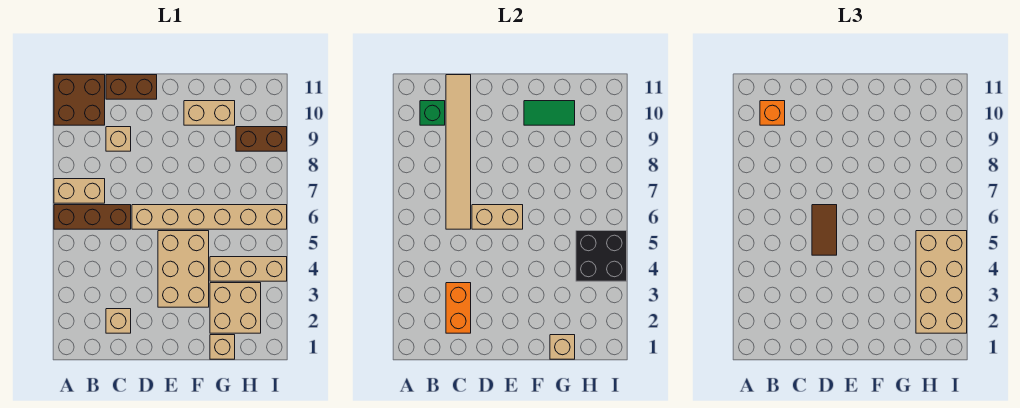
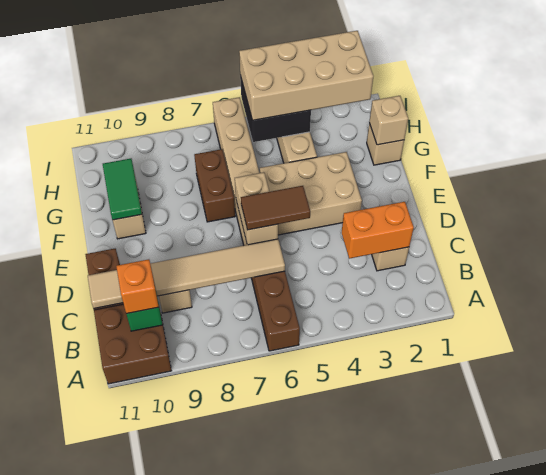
tan 1x2 brick [54,179,105,203] -> none
tan 2x2 brick [210,283,261,333] -> none
brown 1x2 brick [236,127,287,151] -> brown 1x2 brick moved to [194,149,235,222]

